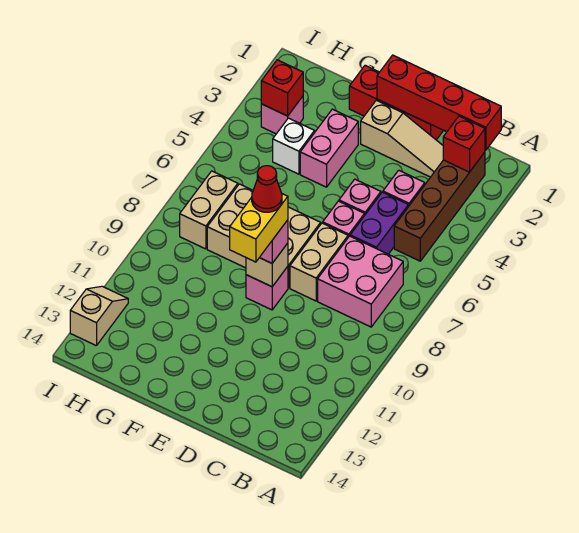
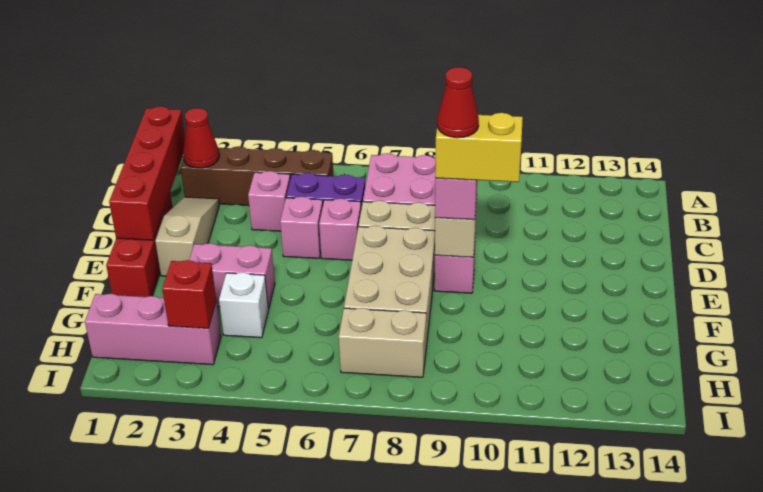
red 1x1 brick [443,116,485,172] -> red 1x1 cone [183,108,219,168]
pink 1x1 brick [261,96,303,134] -> pink 1x3 brick [85,294,221,365]
tan 1x2 slope [70,286,128,346] -> none

